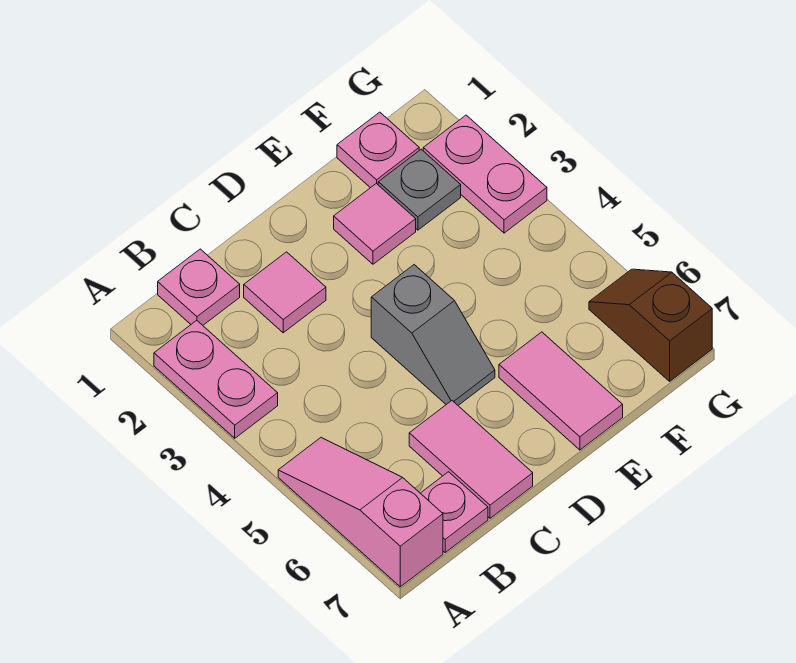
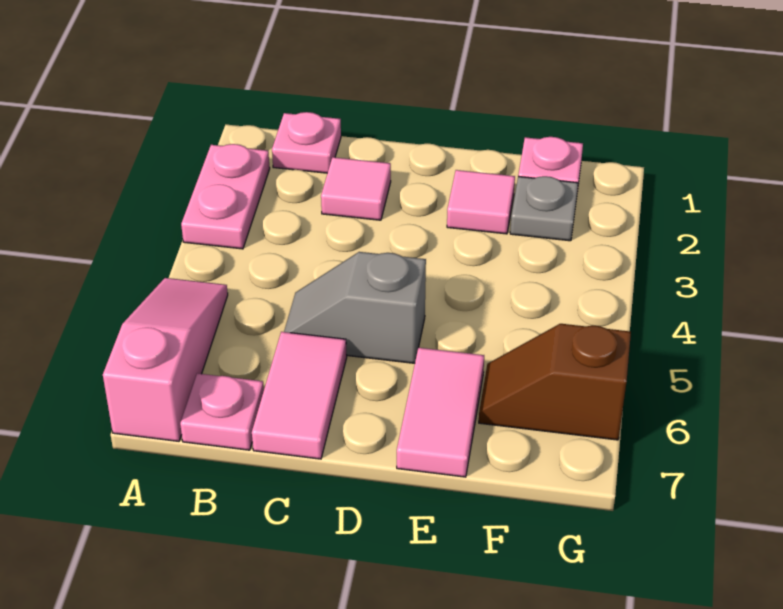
grey 1x2 slope [371,265,495,405] -> grey 1x2 slope turned to [284,252,426,363]
pink 1x2 plate [423,115,547,233] -> none
brown 1x2 slope [589,269,712,381] -> brown 1x2 slope turned to [479,324,631,440]

